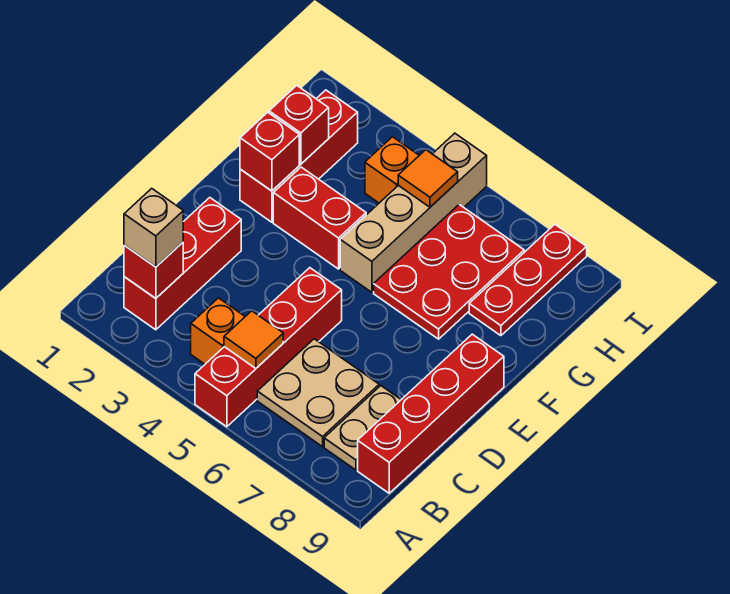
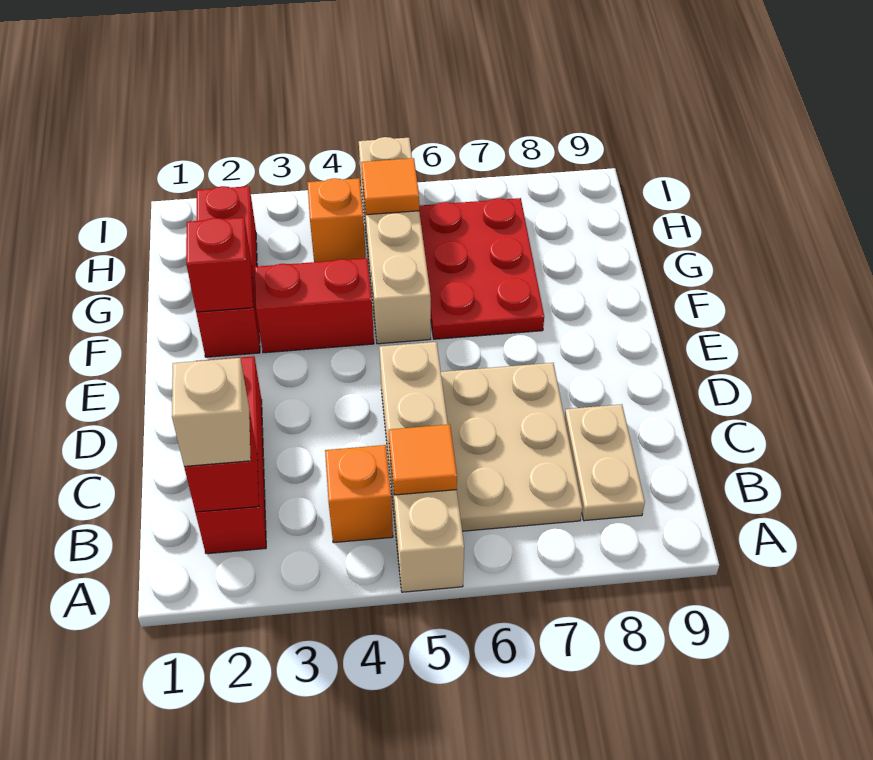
red 1x4 brick [195,268,342,427] -> tan 1x4 brick [379,342,464,592]
tan 2x2 plate [257,339,379,447] -> tan 2x3 plate [441,363,582,531]
red 1x4 brick [358,334,504,493] -> none
red 1x1 brick [269,86,329,164] -> none
red 1x3 plate [469,224,587,336] -> none

